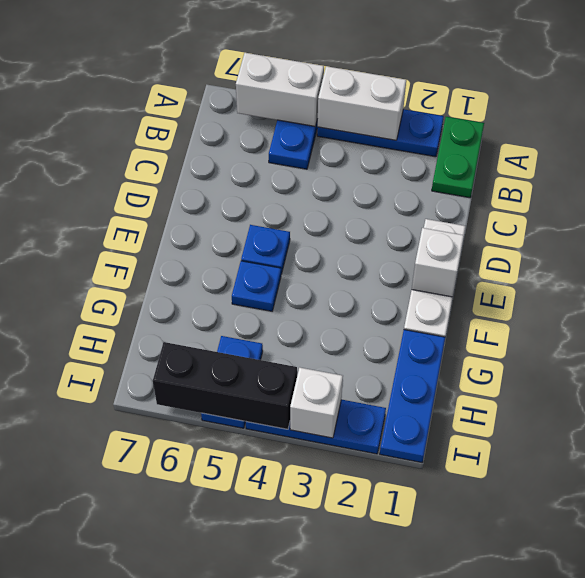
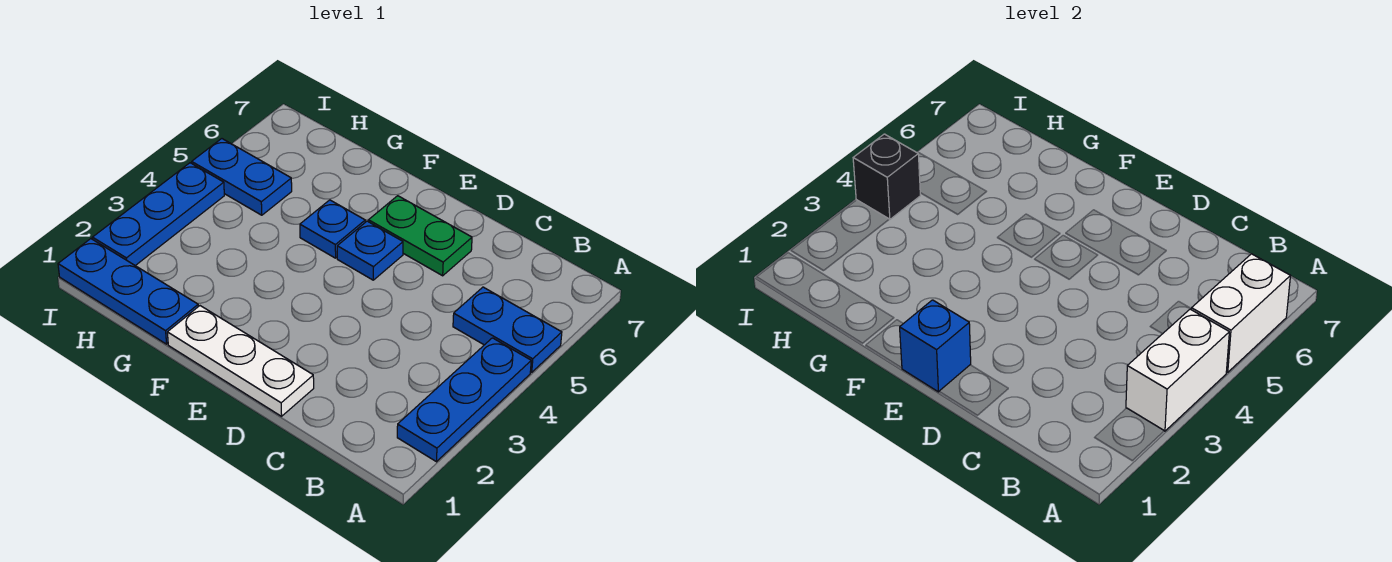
green 1x2 plate [432,117,484,198] -> green 1x2 plate moved to [369,196,472,276]
white 1x1 brick [412,228,464,297] -> blue 1x1 brick [900,300,971,392]
white 1x1 brick [290,368,343,438] -> none
black 1x3 brick [153,342,297,429] -> black 1x1 brick [853,134,920,220]

